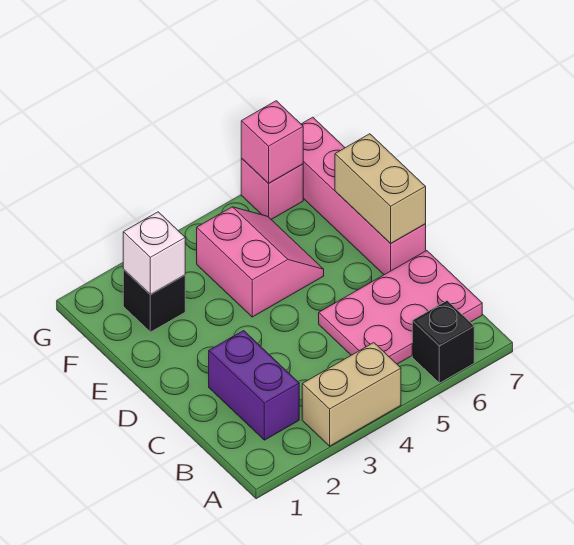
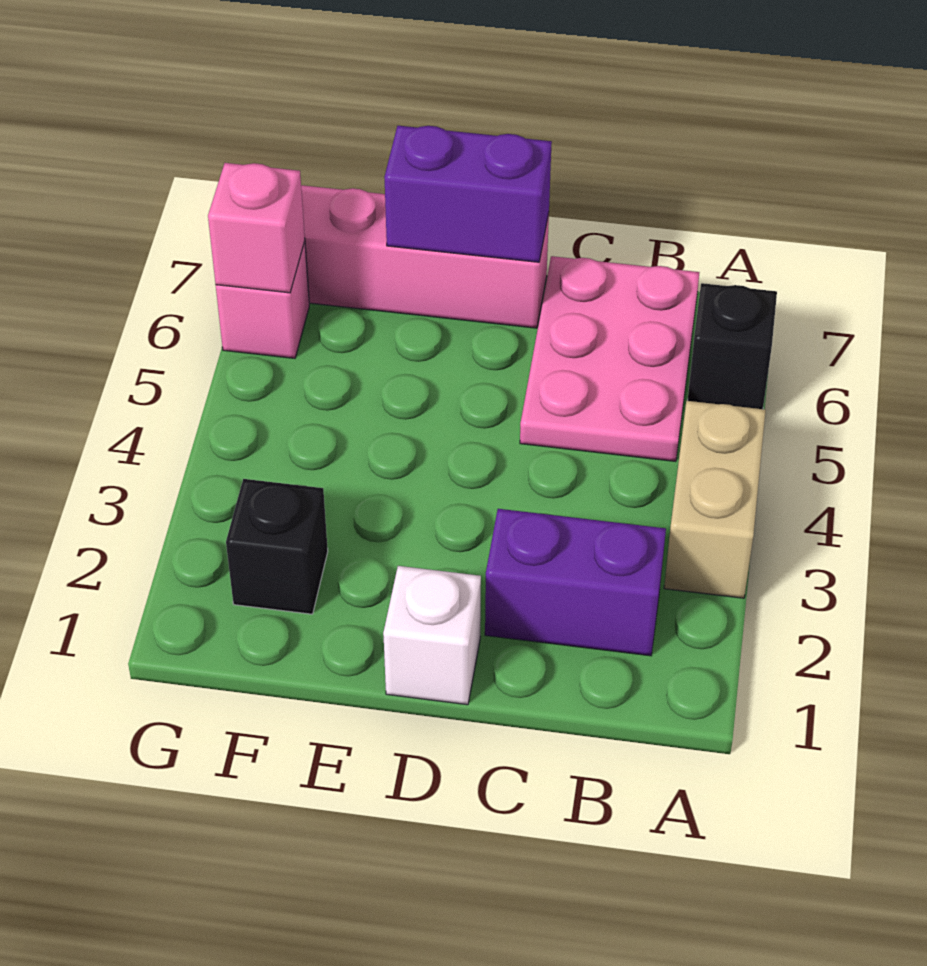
tan 1x2 brick [335,134,426,244] -> purple 1x2 brick [384,126,552,262]
pink 2x2 slope [197,207,324,317] -> none
white 1x1 brick [123,212,185,294] -> white 1x1 brick moved to [383,566,481,705]

